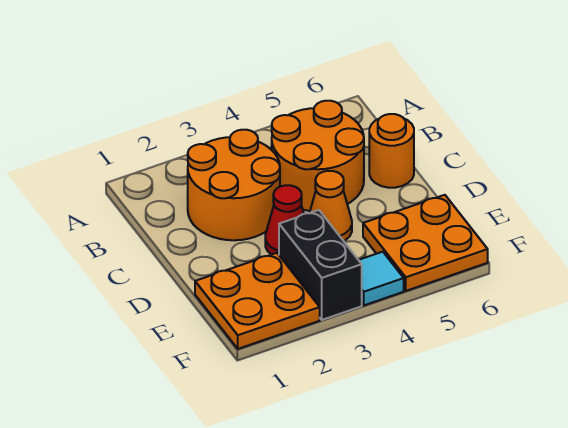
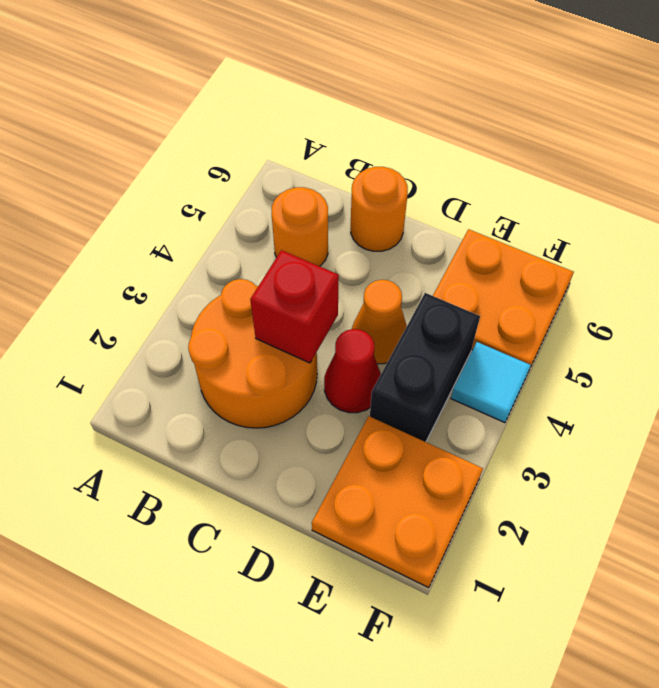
orange 2x2 round brick [272,101,364,211] -> orange 1x1 round brick [272,187,328,266]
none -> red 1x1 brick [250,250,339,363]
black 1x2 brick [279,210,362,320] -> black 1x2 brick turned to [370,293,480,442]

